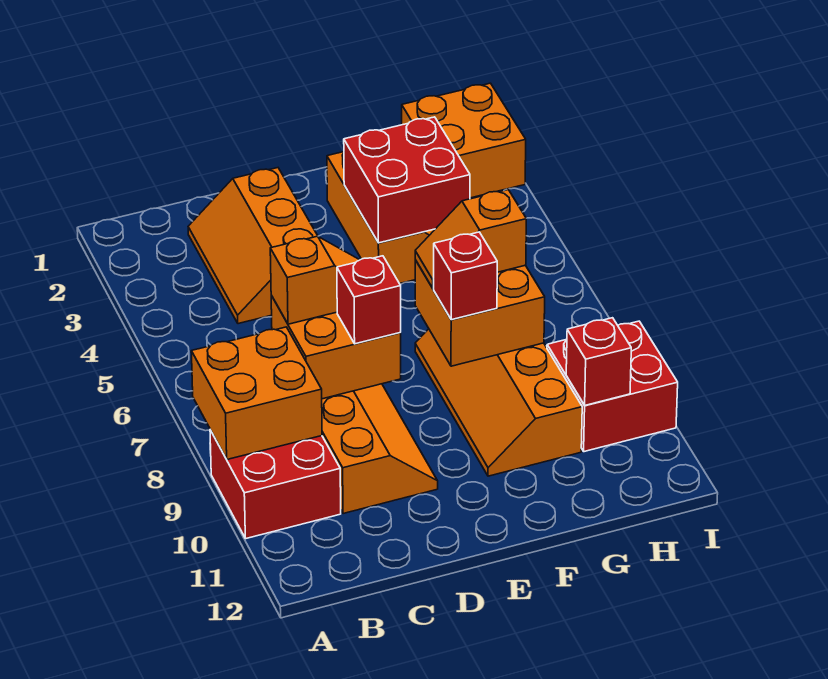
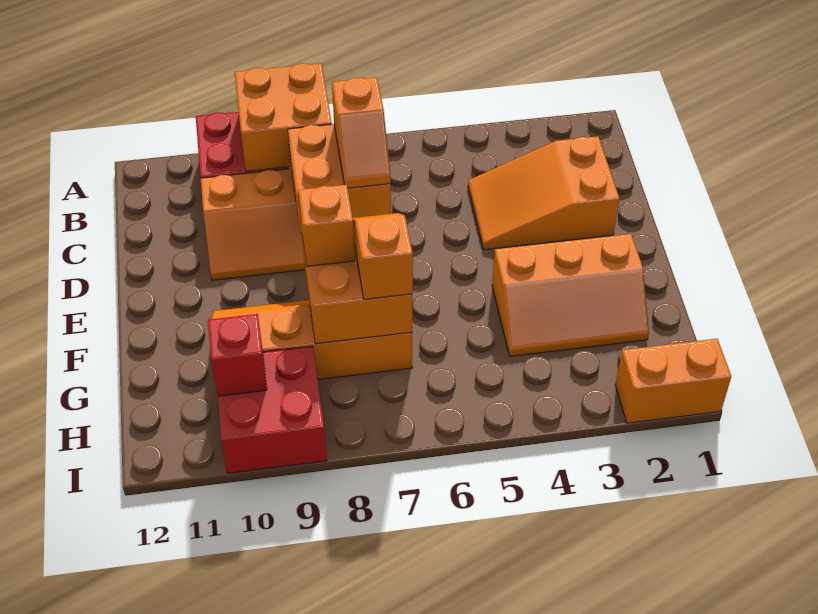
orange 2x3 slope [188,168,318,324] -> orange 2x3 slope turned to [468,136,620,250]
red 1x1 brick [337,256,401,344] -> none
red 2x2 brick [344,117,470,243] -> none
red 1x1 brick [434,232,497,320] -> orange 1x1 brick [298,185,355,266]
orange 2x2 brick [402,83,526,198] -> orange 1x2 brick [615,339,731,423]

